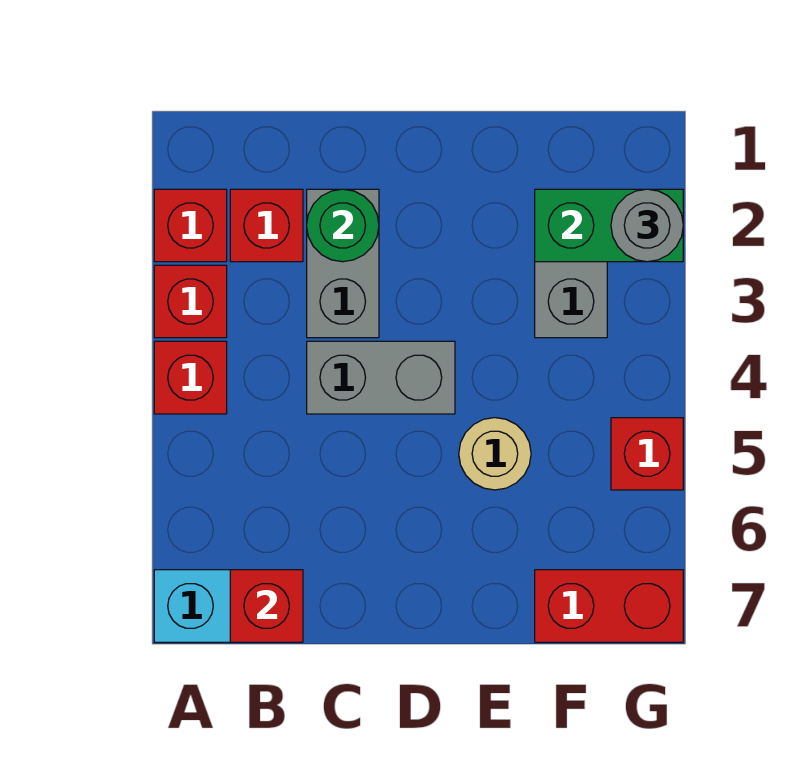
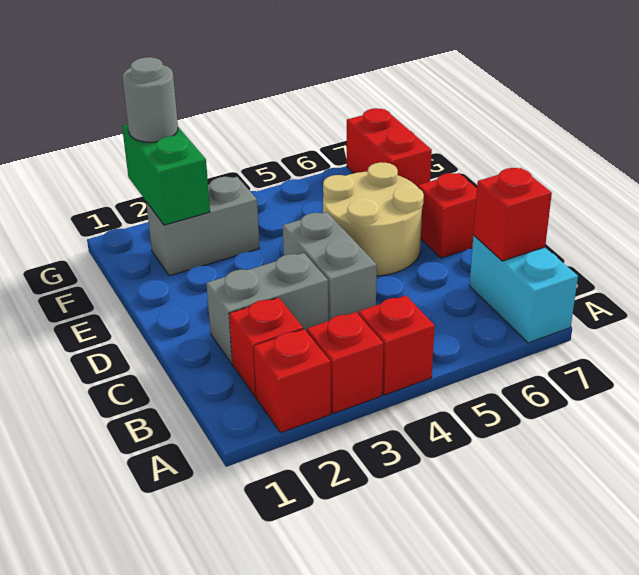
green 1x1 round brick [307,189,379,262] -> none
tan 1x1 round brick [459,418,531,490] -> tan 2x2 round brick [323,162,424,276]
red 1x1 brick [611,418,683,490] -> red 1x1 brick moved to [418,173,477,258]

